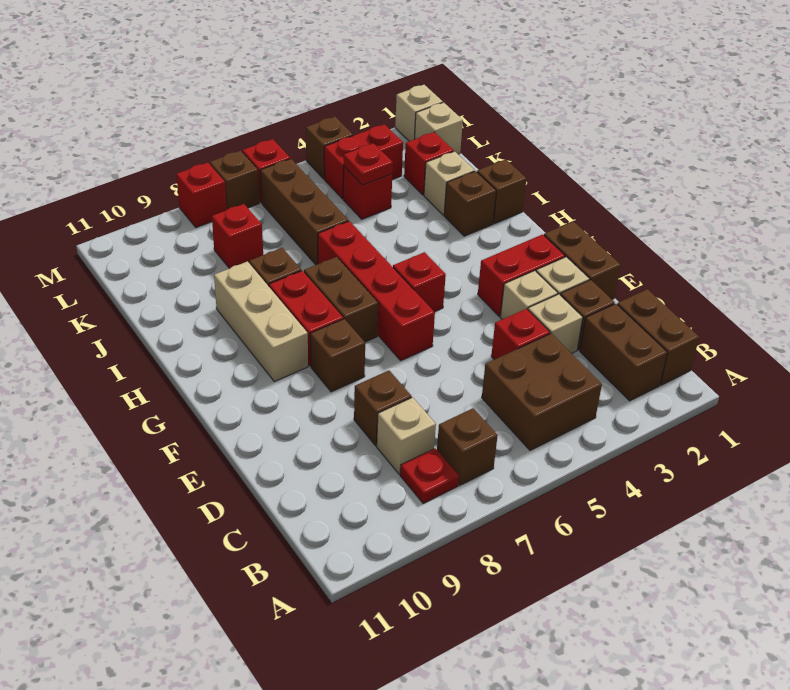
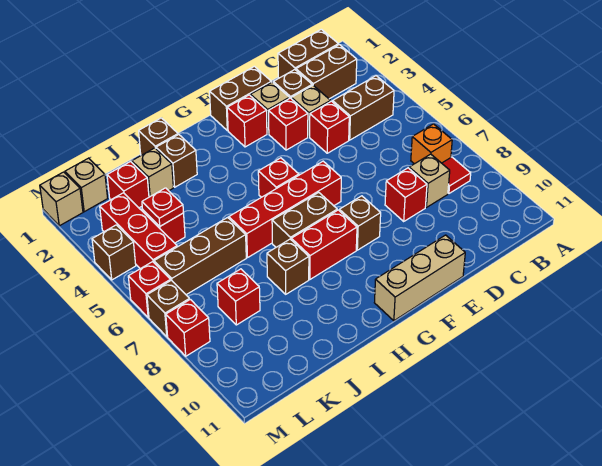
brown 2x2 brick [482,333,602,450] -> brown 1x2 brick [333,76,394,140]
brown 1x1 brick [437,408,498,485] -> orange 1x1 brick [411,124,452,164]
red 1x1 plate [400,448,459,503] -> red 1x1 tile [442,157,471,193]
brown 1x1 brick [354,371,412,446] -> red 1x1 brick [385,168,427,221]
tan 1x1 brick [500,271,558,319] -> red 1x1 brick [269,98,308,150]
red 1x2 brick [478,234,565,316] -> red 1x1 brick [227,95,267,147]
tan 1x3 brick [214,261,308,382] -> tan 1x3 brick moved to [374,235,465,321]
red 1x2 brick [324,124,403,199] -> red 1x3 brick [100,193,177,269]

